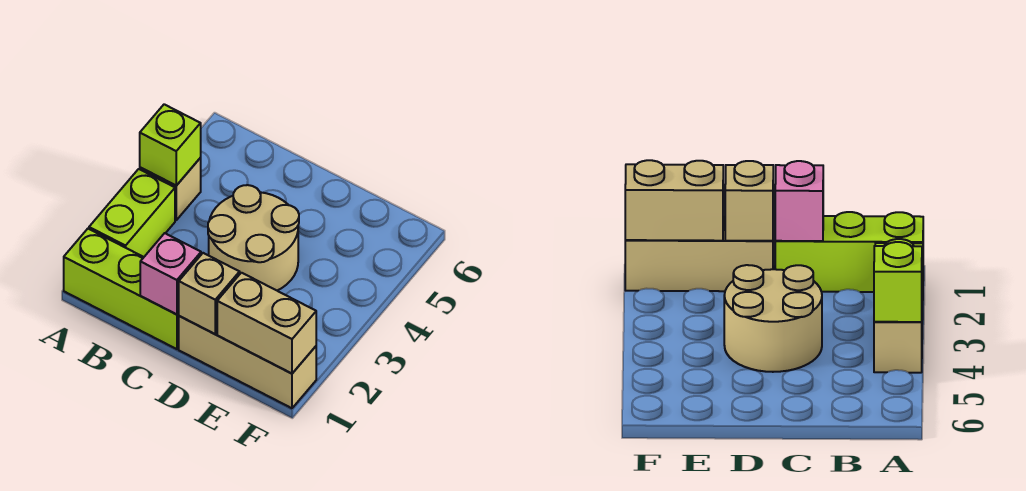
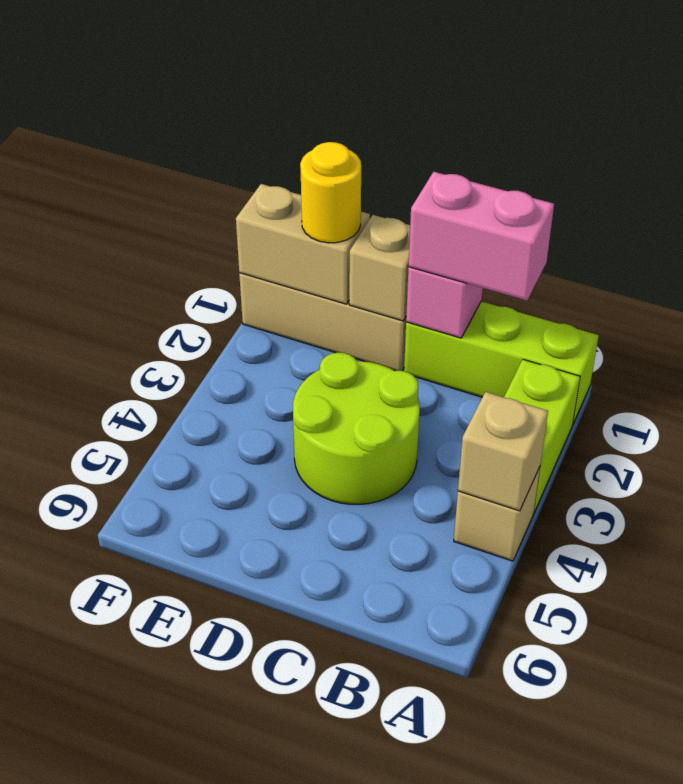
lime 1x1 brick [140,104,201,186] -> tan 1x1 brick [458,392,548,511]
none -> pink 1x2 brick [409,172,554,300]
tan 2x2 round brick [208,185,299,290] -> lime 2x2 round brick [293,353,420,504]
none -> yellow 1x1 round brick [300,142,361,243]

